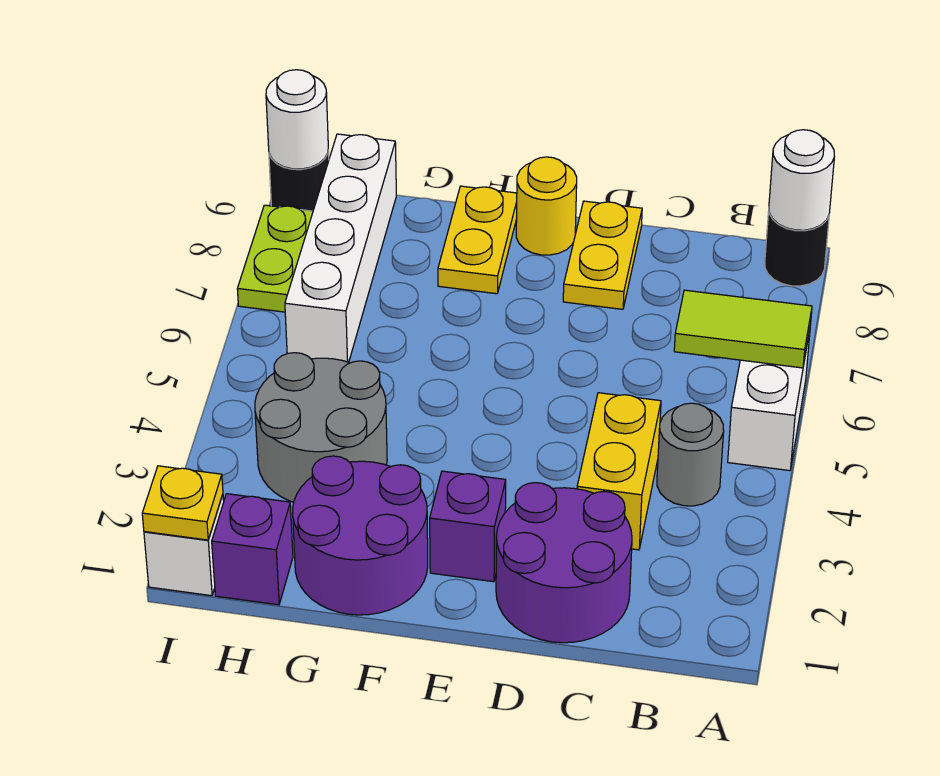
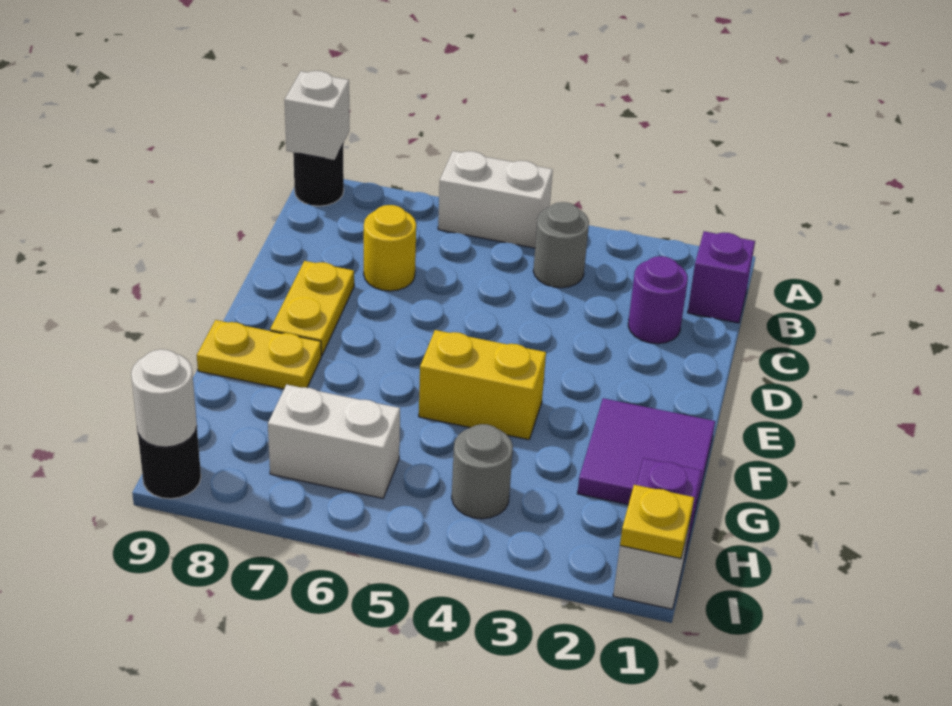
lime 1x2 tile [674,290,812,368] -> none
white 1x1 round brick [769,130,834,230] -> white 1x1 brick [285,71,349,160]
purple 2x2 round brick [496,483,632,643] -> purple 1x1 round brick [628,256,688,344]
yellow 1x2 brick [577,393,661,550] -> yellow 1x2 brick moved to [419,330,546,440]
yellow 1x2 plate [563,201,642,309] -> yellow 1x2 plate turned to [270,261,354,356]
purple 1x1 brick [430,471,506,582] -> purple 1x1 brick moved to [688,231,755,323]
yellow 1x1 round brick [516,157,577,255] -> yellow 1x1 round brick moved to [364,205,416,291]
purple 2x2 round brick [293,456,428,615] -> purple 2x2 tile [577,398,715,515]
grey 2x2 round brick [255,353,387,502] -> grey 1x1 round brick [452,424,513,519]
white 1x4 brick [285,134,396,362] -> white 1x2 brick [268,385,400,498]
lime 1x2 plate [237,205,313,312] -> none

